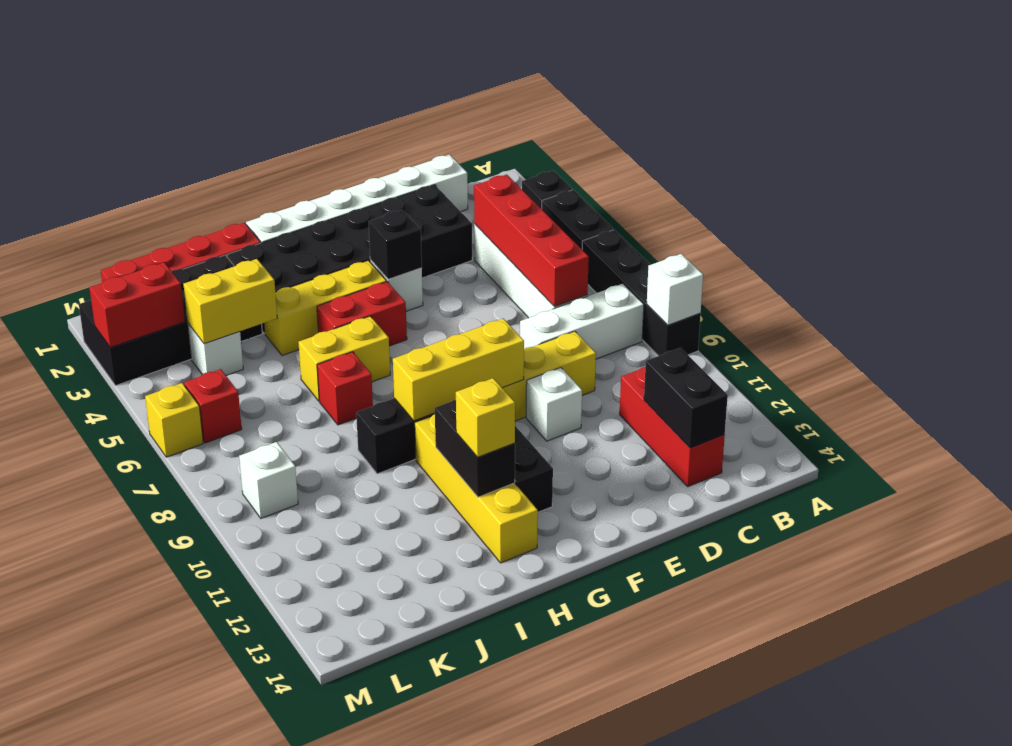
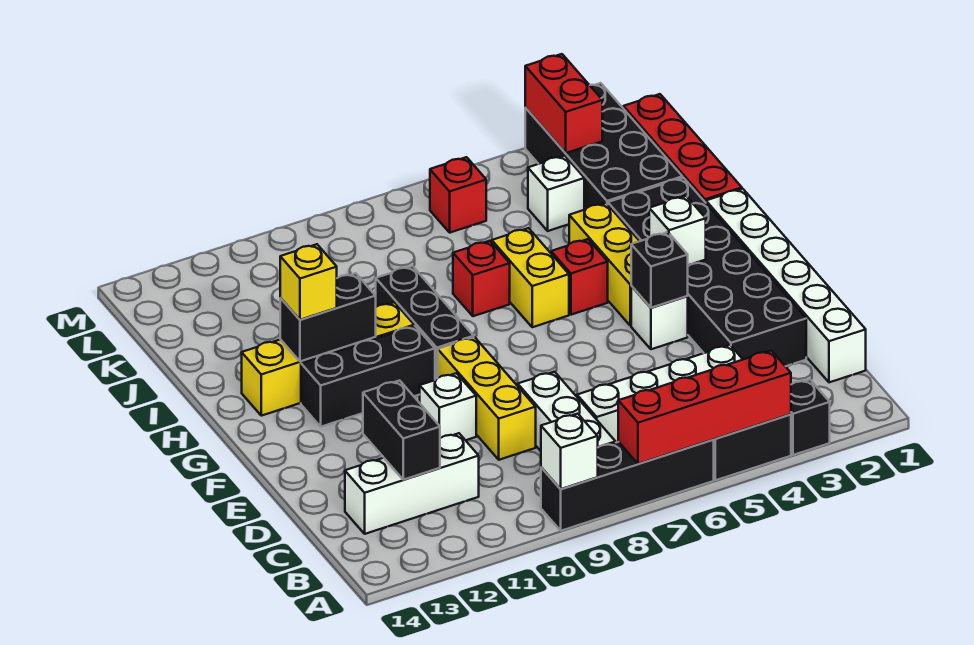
red 1x4 brick [474,174,589,307] -> red 1x4 brick moved to [618,351,791,464]
red 1x3 brick [620,367,725,487] -> white 1x3 brick [345,433,479,534]
black 1x2 brick [644,348,728,448] -> black 1x2 brick turned to [363,381,440,480]
yellow 1x3 brick [393,318,524,421] -> none
red 1x2 brick [317,282,407,346] -> red 1x1 brick [551,239,608,315]
yellow 1x2 brick [183,259,277,344] -> none
white 1x1 brick [239,442,298,518] -> white 1x1 brick moved to [649,196,706,265]
yellow 1x1 brick [145,383,203,457] -> none

